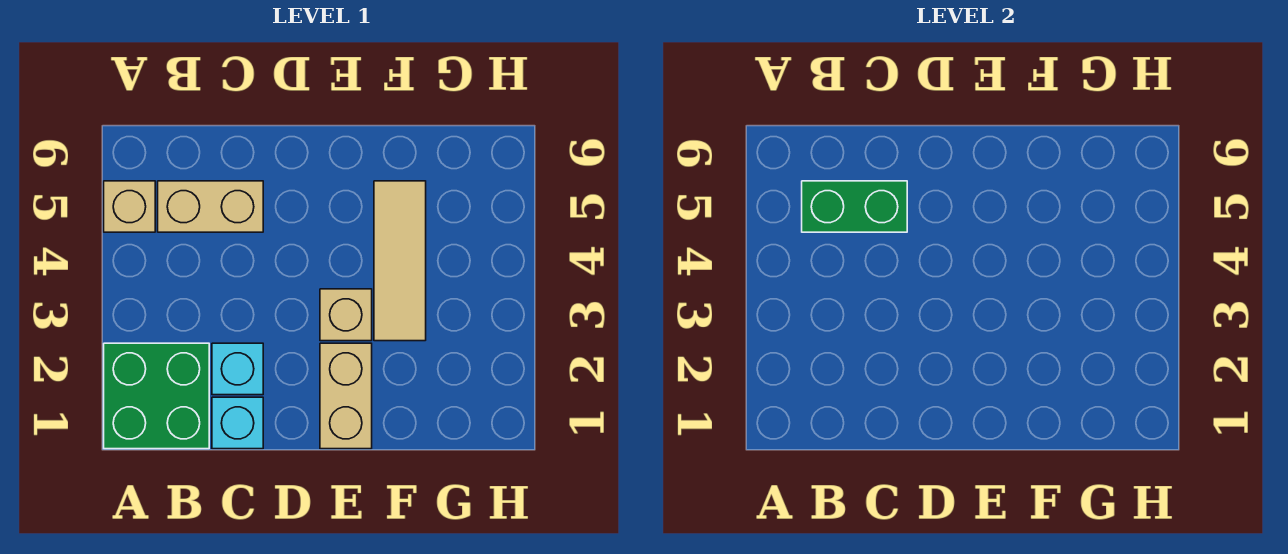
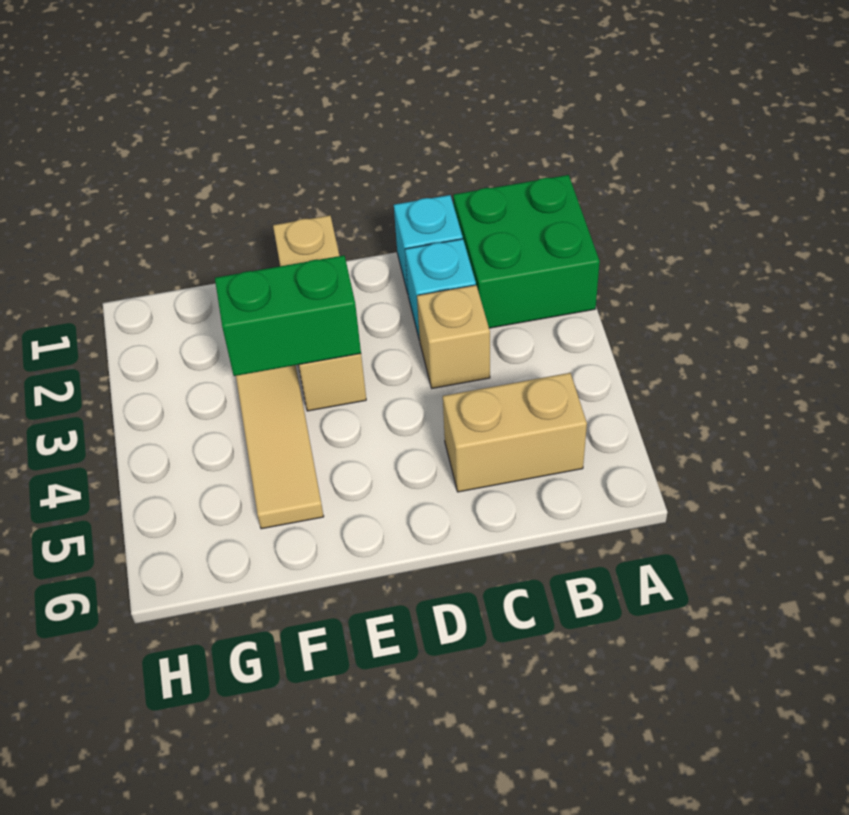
tan 1x1 brick [104,181,155,232] -> tan 1x1 brick moved to [417,285,490,388]
green 1x2 brick [802,181,907,232] -> green 1x2 brick moved to [215,255,361,376]

